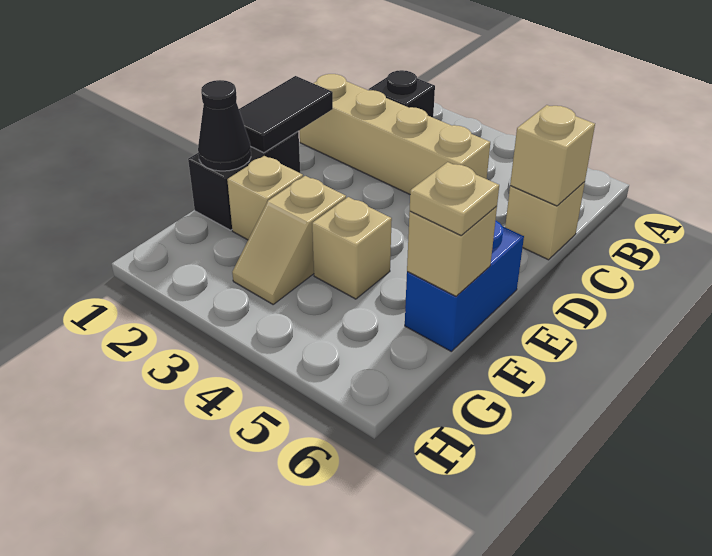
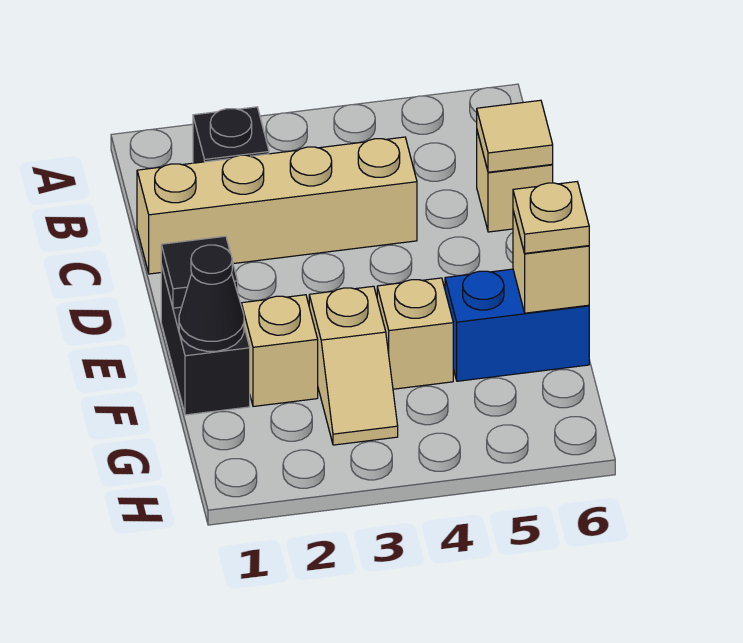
tan 1x1 brick [510,105,595,206] -> tan 1x1 tile [477,100,553,172]
black 1x2 tile [239,76,333,153] -> black 1x1 tile [161,236,238,308]
blue 1x2 brick [405,220,524,351] -> blue 1x2 brick turned to [445,269,589,381]

